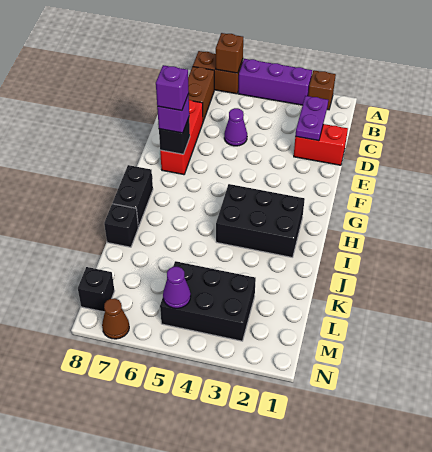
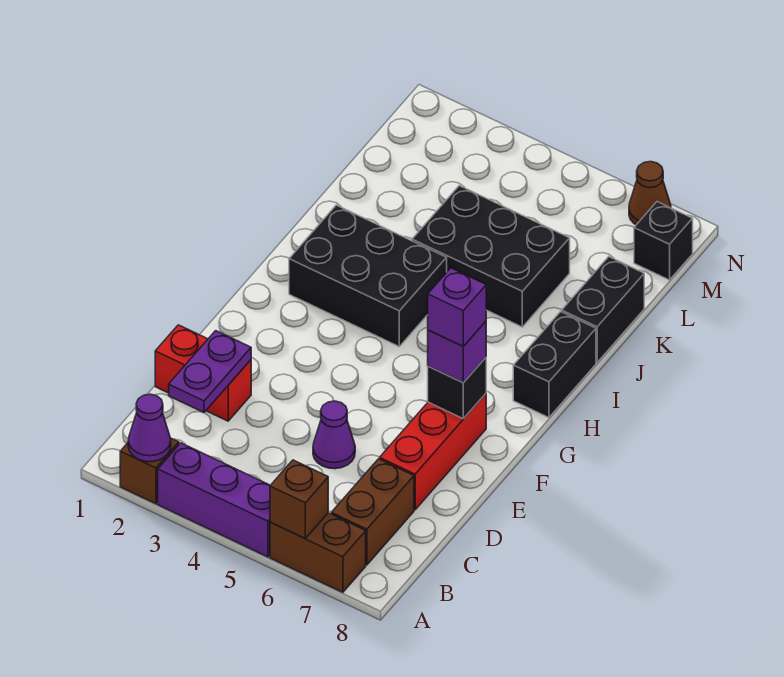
black 1x1 brick [104,204,138,247] -> black 1x2 brick [562,257,644,362]
black 2x3 brick [160,261,256,341] -> black 2x3 brick moved to [412,186,570,327]
purple 1x1 cone [163,267,191,308] -> purple 1x1 cone moved to [128,394,171,462]

